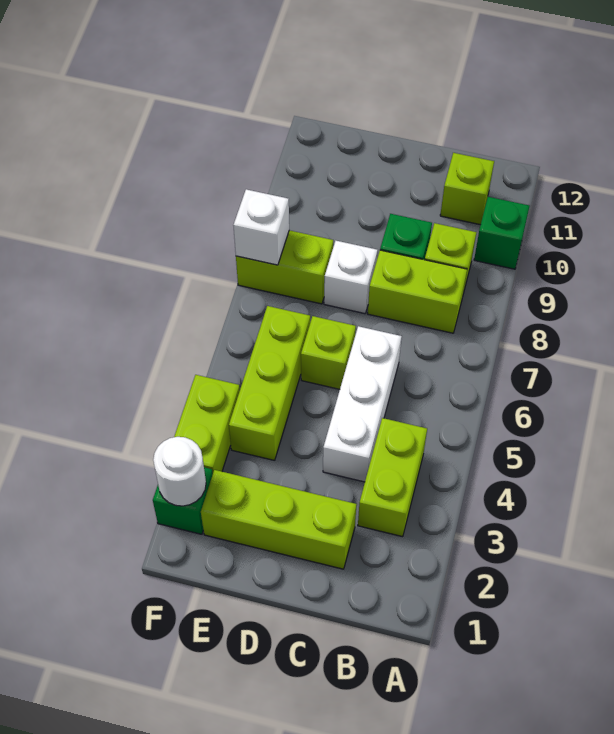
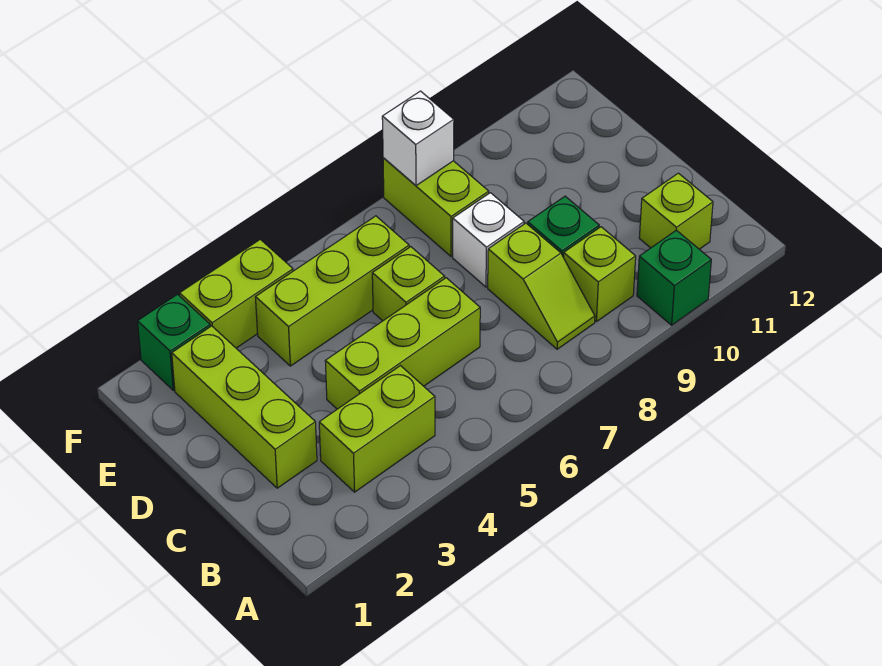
lime 1x2 brick [368,250,467,333] -> lime 1x2 slope [488,223,595,349]
white 1x3 brick [323,326,402,482] -> lime 1x3 brick [325,278,480,409]
white 1x1 round brick [153,437,206,506] -> none

